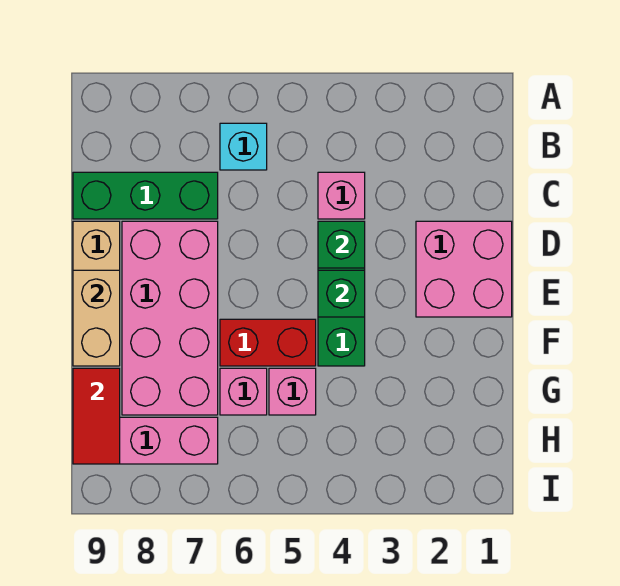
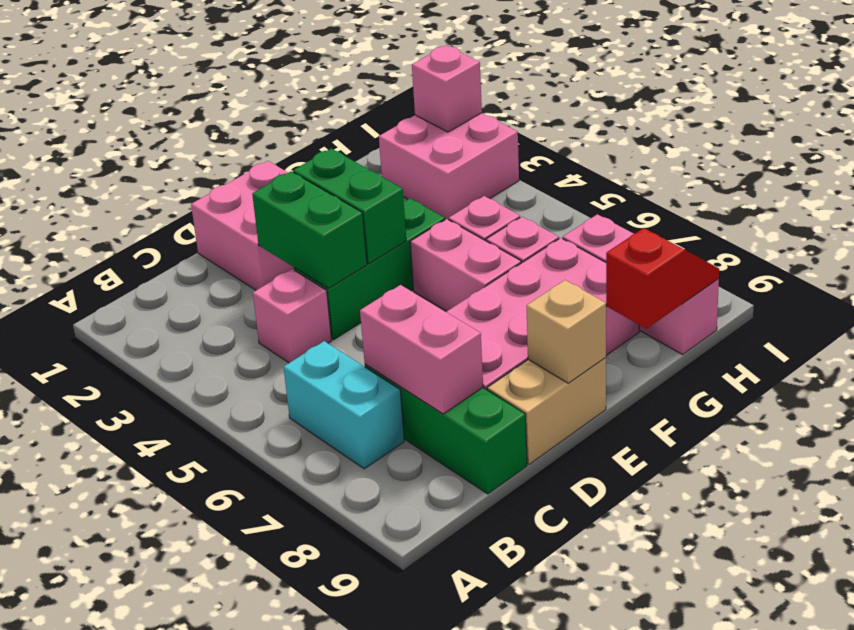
cyan 1x1 brick [220,123,267,170] -> cyan 1x2 brick [284,341,404,469]
none -> pink 1x2 brick [360,285,483,414]
green 1x1 brick [318,221,365,268] -> green 1x2 brick [252,171,367,288]
green 1x1 brick [318,270,365,317] -> green 1x2 brick [293,149,406,264]
tan 1x2 brick [73,270,120,366] -> tan 1x1 brick [526,280,606,383]
red 1x2 brick [220,319,316,366] -> pink 1x2 brick [410,219,521,311]
red 1x2 tile [73,368,120,464] -> red 1x2 slope [606,228,719,329]
none -> pink 2x2 brick [379,113,519,220]
none -> pink 1x1 brick [412,45,482,132]

